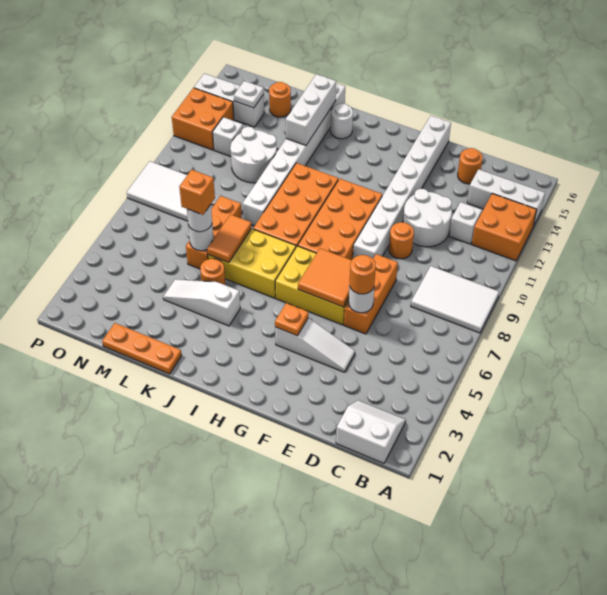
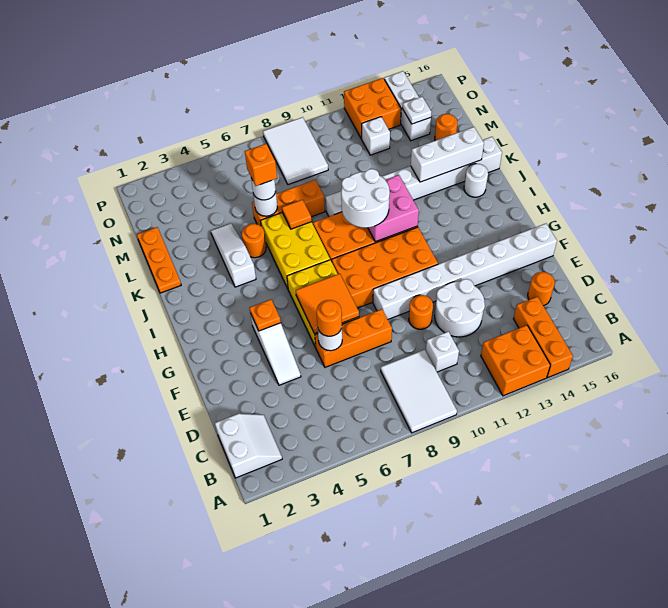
white 1x3 brick [467,169,545,226] -> orange 1x3 brick [513,297,573,378]
white 1x1 brick [449,202,482,244] -> white 1x1 brick moved to [426,331,459,372]
none -> pink 2x2 brick [368,175,419,242]
orange 1x2 tile [207,214,252,263] -> orange 1x1 tile [282,200,312,229]
white 2x2 round brick [230,127,277,183] -> white 2x2 round brick moved to [341,169,390,228]

